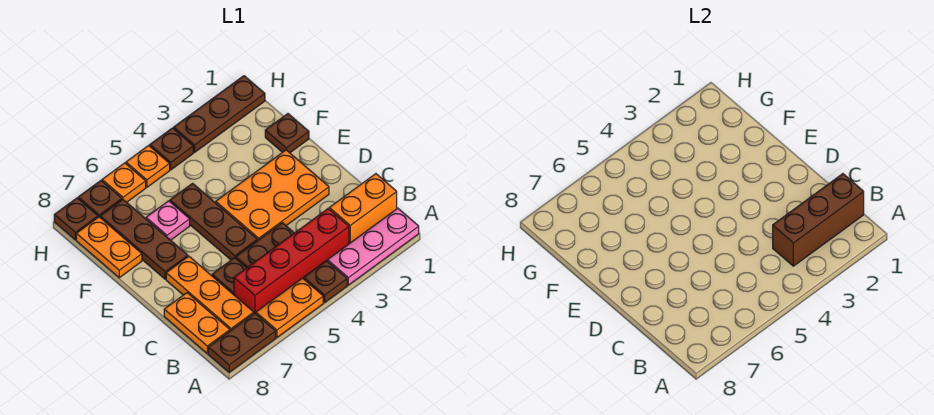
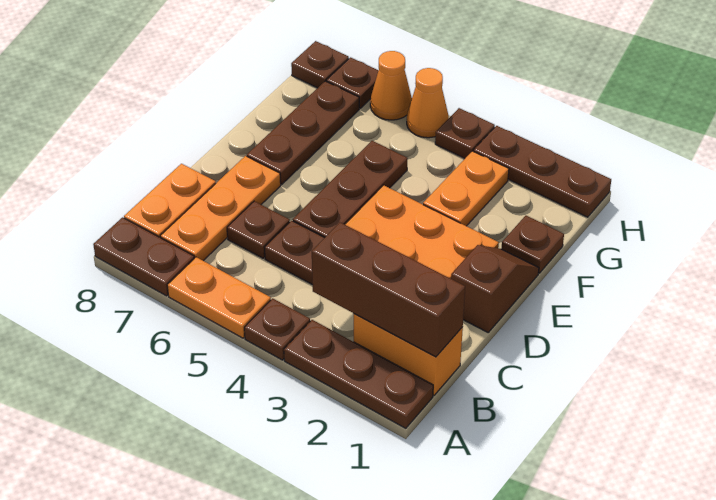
pink 1x3 plate [327,208,419,285] -> brown 1x3 plate [284,320,433,428]
red 1x4 brick [234,209,349,314] -> none
none -> brown 1x2 slope [451,245,539,332]
pink 1x1 plate [146,201,190,240] -> none
orange 1x2 plate [76,217,142,278] -> orange 1x2 plate moved to [423,151,509,226]
orange 1x1 plate [126,145,170,187] -> orange 1x1 cone [407,68,449,138]
orange 1x1 plate [102,163,146,202] -> orange 1x1 cone [370,51,412,120]

